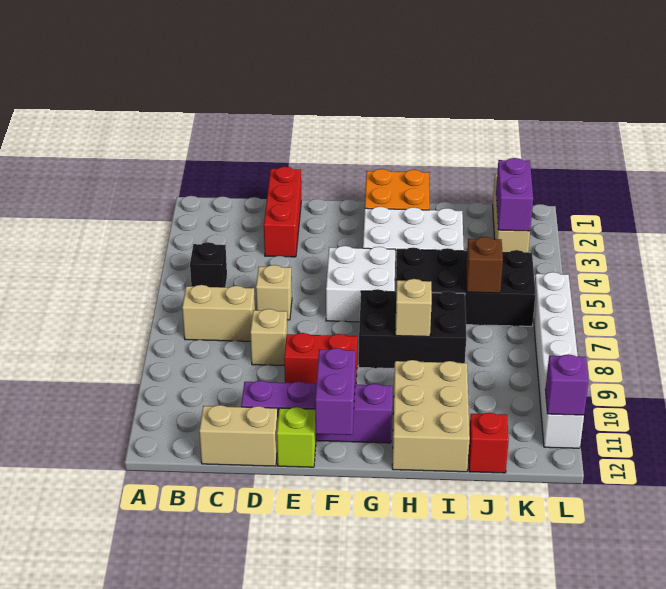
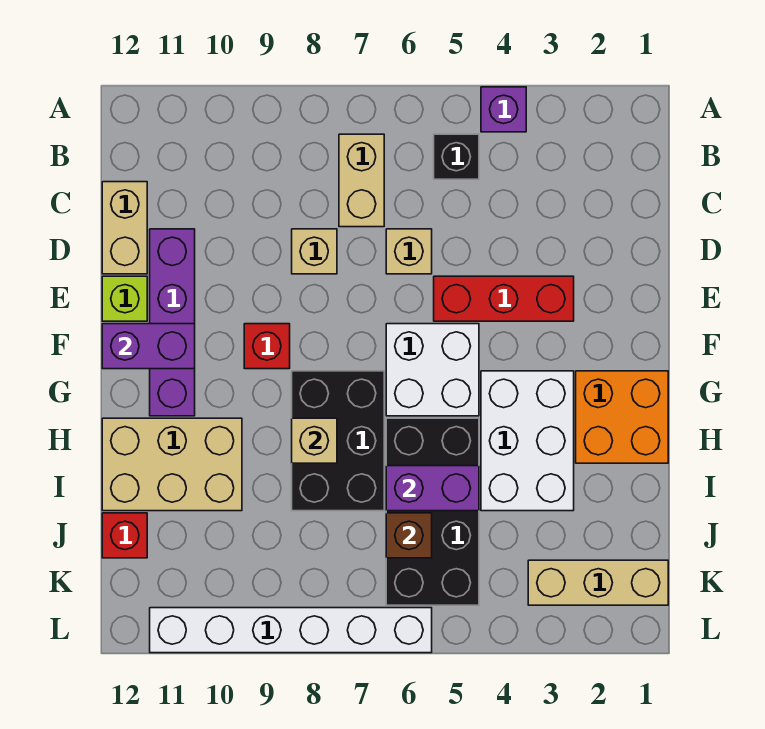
red 1x3 brick [264,167,301,257] -> red 1x3 brick moved to [434,276,574,321]
red 1x2 brick [284,333,357,385] -> red 1x1 brick [244,324,290,369]
purple 1x2 brick [496,158,533,231] -> purple 1x2 brick moved to [386,466,479,511]
purple 1x1 brick [545,354,588,415] -> purple 1x1 brick moved to [481,87,526,132]

